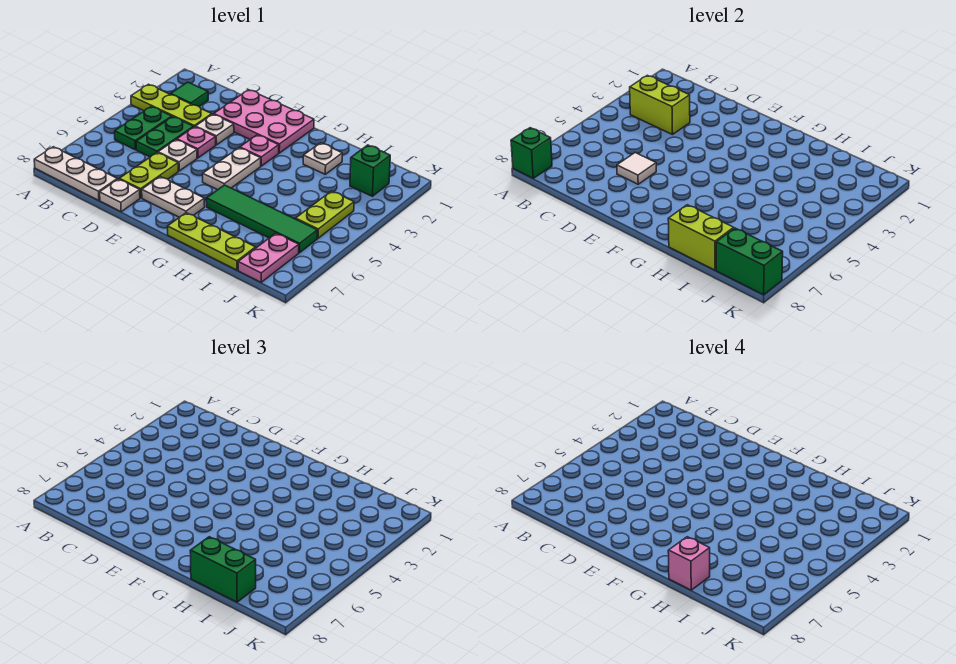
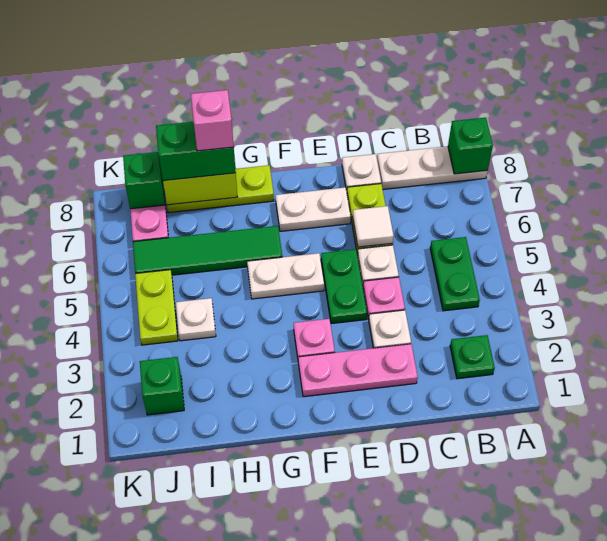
lime 1x3 plate [131,84,212,127] -> none
green 1x1 tile [171,82,208,106] -> green 1x1 plate [450,335,495,379]
lime 1x2 brick [630,75,690,135] -> none
green 1x2 plate [136,117,194,157] -> green 1x2 plate moved to [321,249,367,324]
pink 2x3 plate [214,90,314,153] -> pink 1x3 plate [298,344,418,397]
white 1x2 plate [203,148,261,190] -> white 1x2 plate turned to [247,253,324,299]
white 1x1 plate [303,143,342,174] -> white 1x1 plate moved to [176,298,216,341]
green 1x2 brick [716,228,783,295] -> green 1x1 brick [123,152,165,209]

